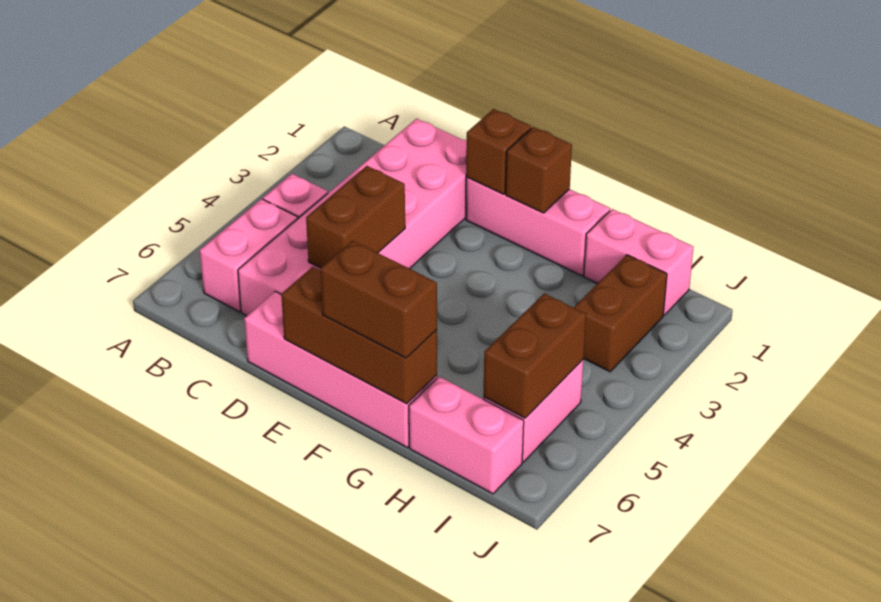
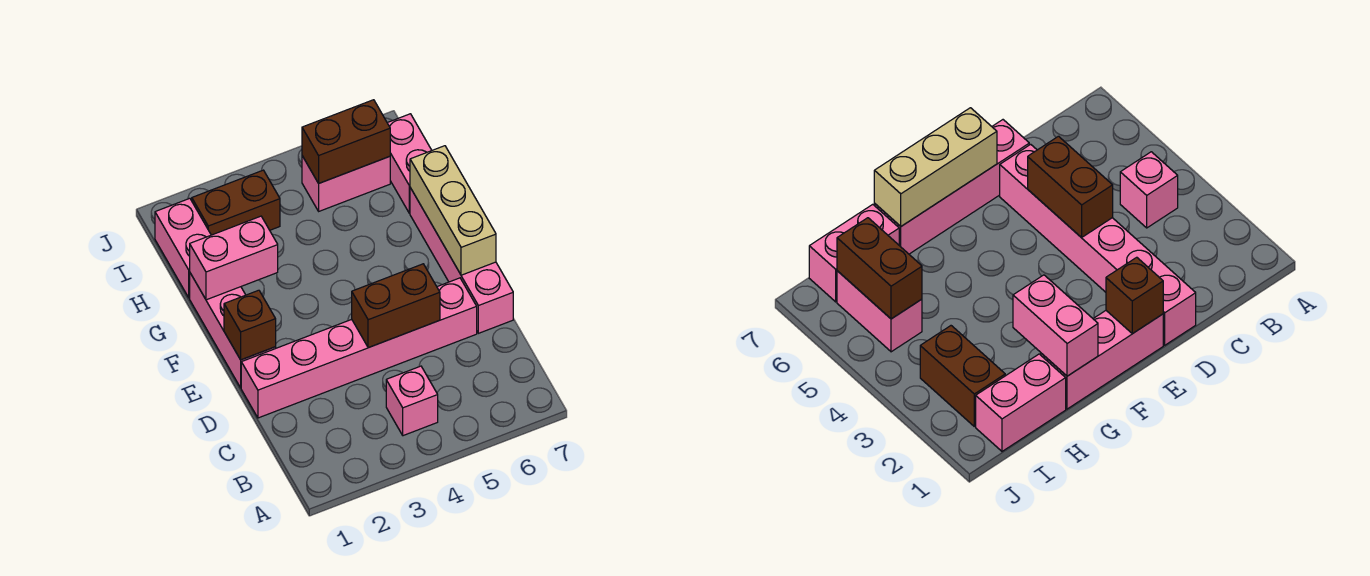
pink 1x2 brick [200,199,298,312] -> pink 1x2 brick moved to [190,216,278,300]
pink 2x6 brick [238,119,467,316] -> pink 1x6 brick [241,278,477,418]
brown 1x3 brick [281,267,437,404] -> tan 1x3 brick [410,146,496,275]
brown 1x1 brick [506,127,572,213] -> none
brown 1x2 brick [321,240,437,358] -> none

